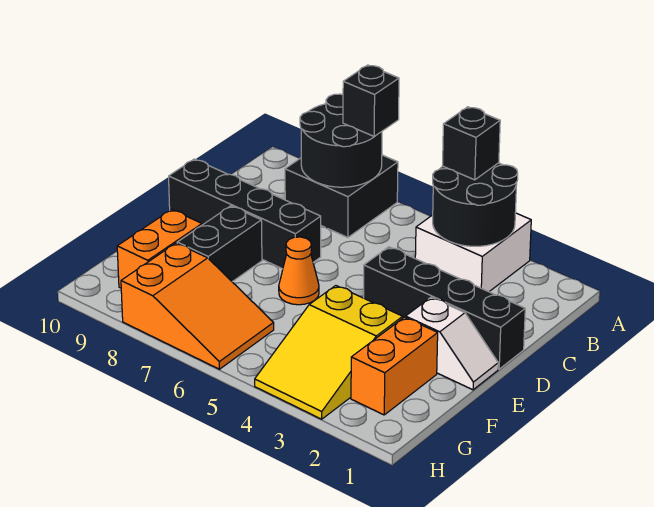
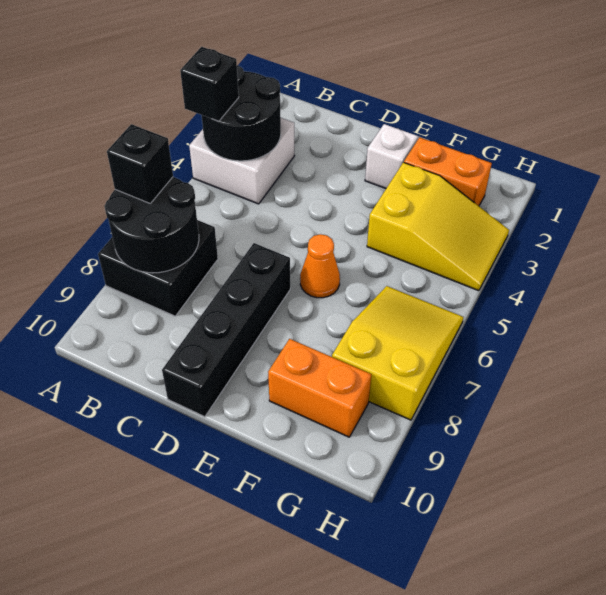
black 1x4 brick [364,247,525,369] -> none
black 1x2 brick [177,206,262,282] -> none
orange 2x3 slope [121,243,274,369] -> yellow 2x3 slope [332,286,463,420]

